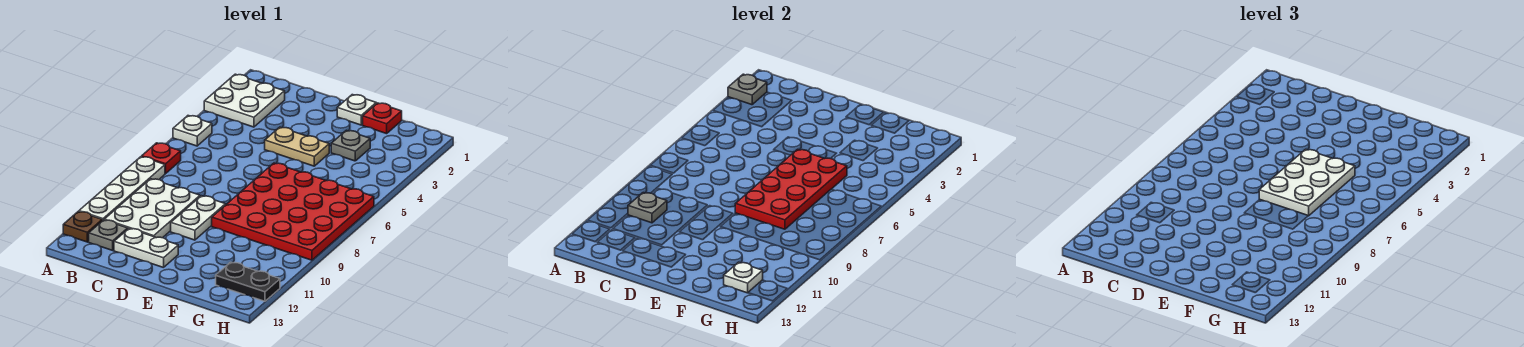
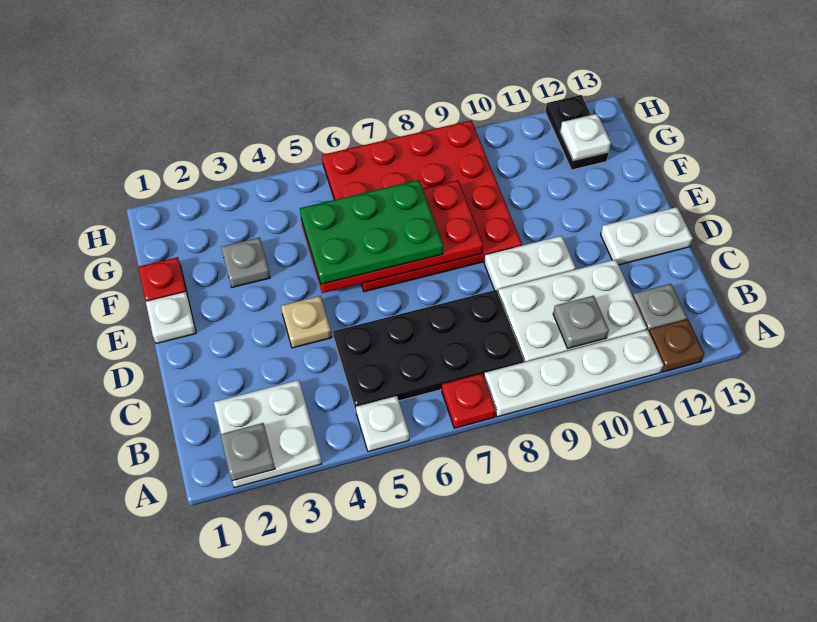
none -> black 2x4 plate [333,290,524,410]
white 1x2 plate [114,229,178,268] -> white 1x2 plate turned to [601,207,693,265]
tan 1x2 plate [265,127,329,166] -> tan 1x1 plate [281,296,332,348]
white 2x3 plate [1259,149,1355,216] -> green 2x3 plate [300,180,443,284]

